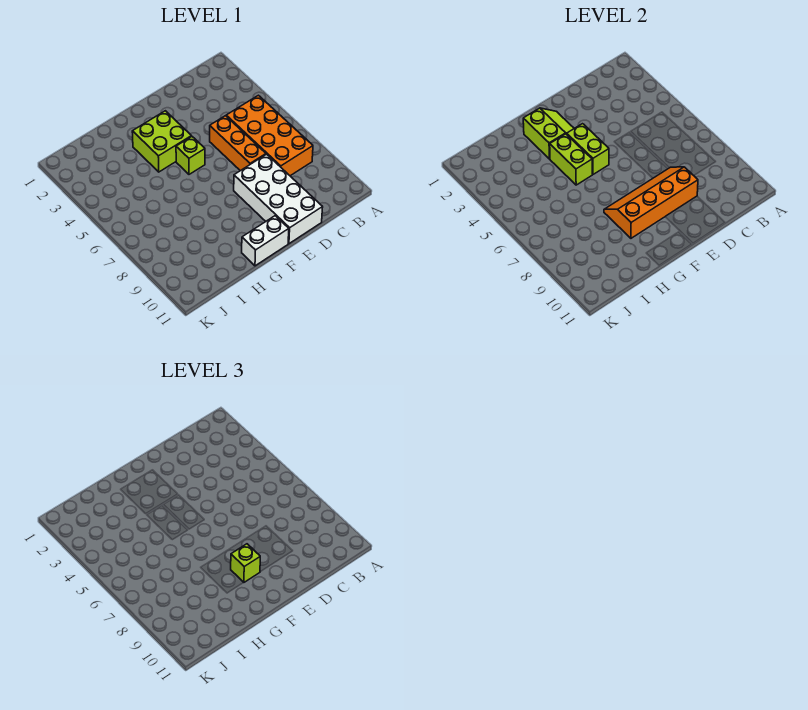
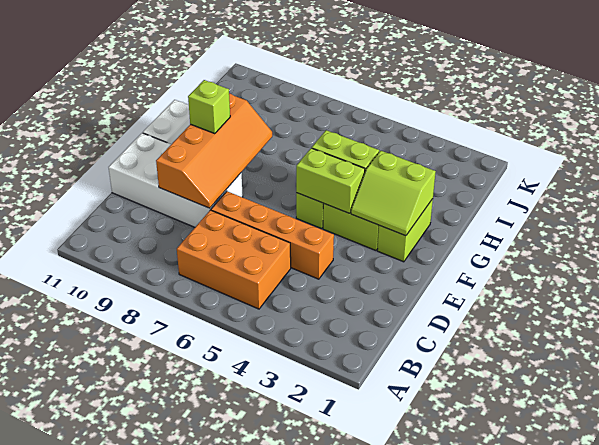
orange 2x4 brick [226,95,313,176] -> orange 2x3 brick [177,210,291,309]
orange 1x3 brick [210,116,266,171] -> orange 1x4 brick [211,191,334,279]
none -> lime 1x2 brick [377,199,433,262]

